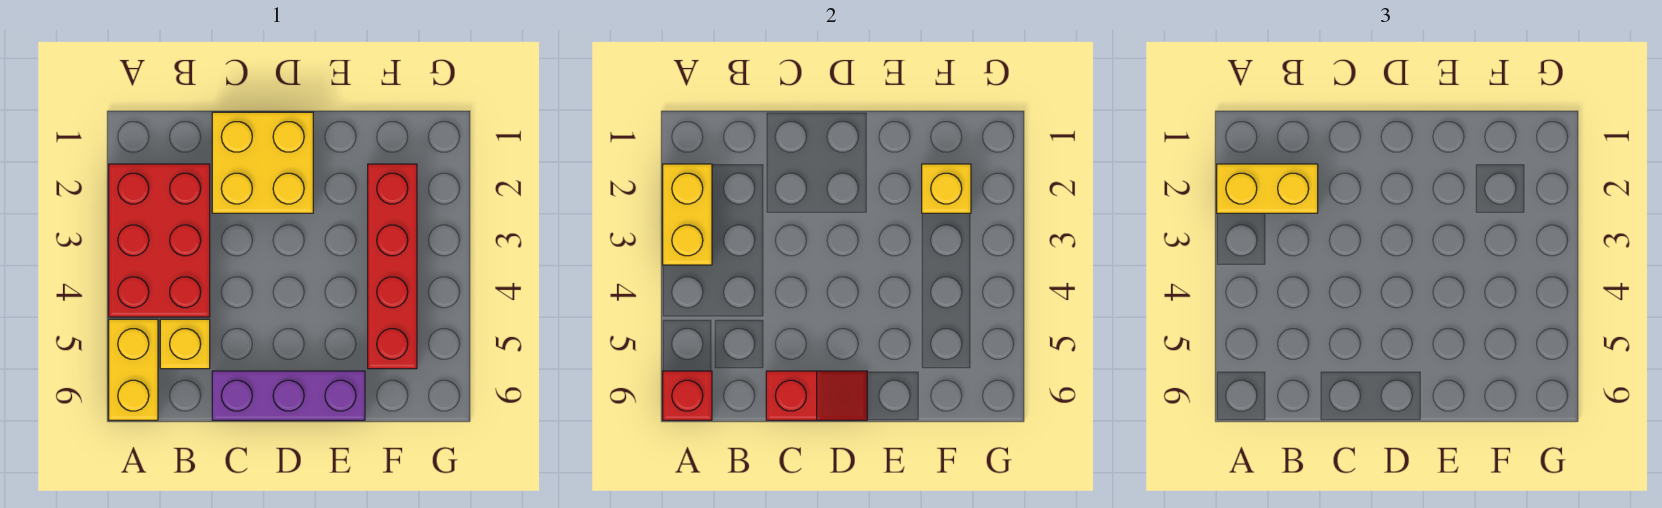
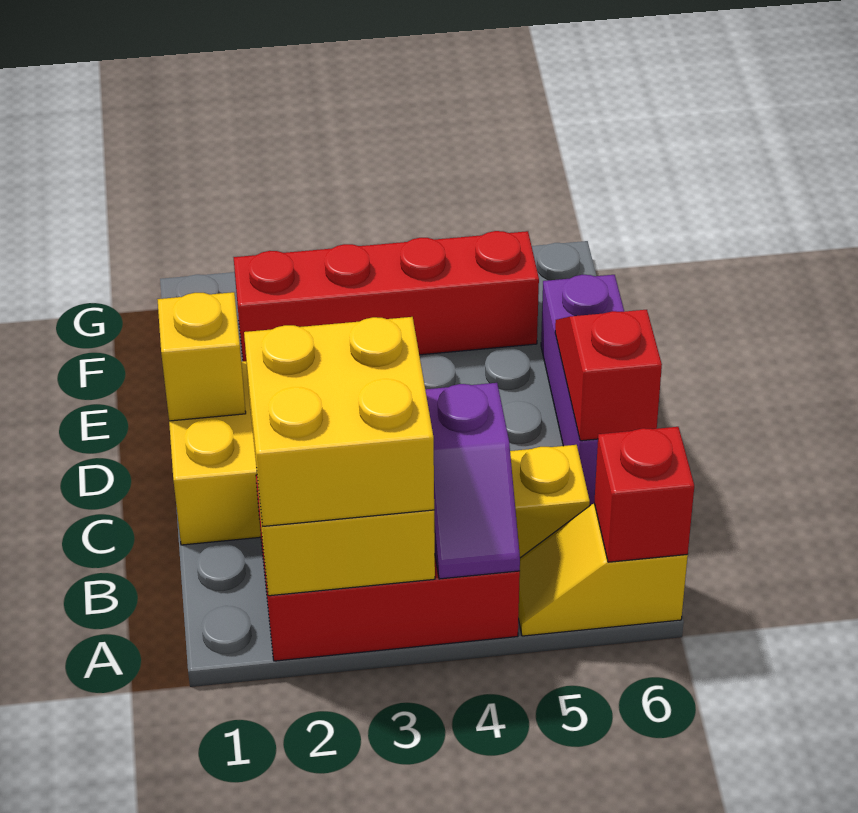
yellow 1x2 brick [1217,164,1318,213] -> yellow 2x2 brick [244,317,434,526]
none -> purple 1x2 slope [425,383,520,579]
yellow 1x2 brick [109,319,158,420] -> yellow 1x2 slope [518,504,688,636]
yellow 1x1 brick [922,164,971,213] -> yellow 1x1 brick moved to [157,292,246,421]

